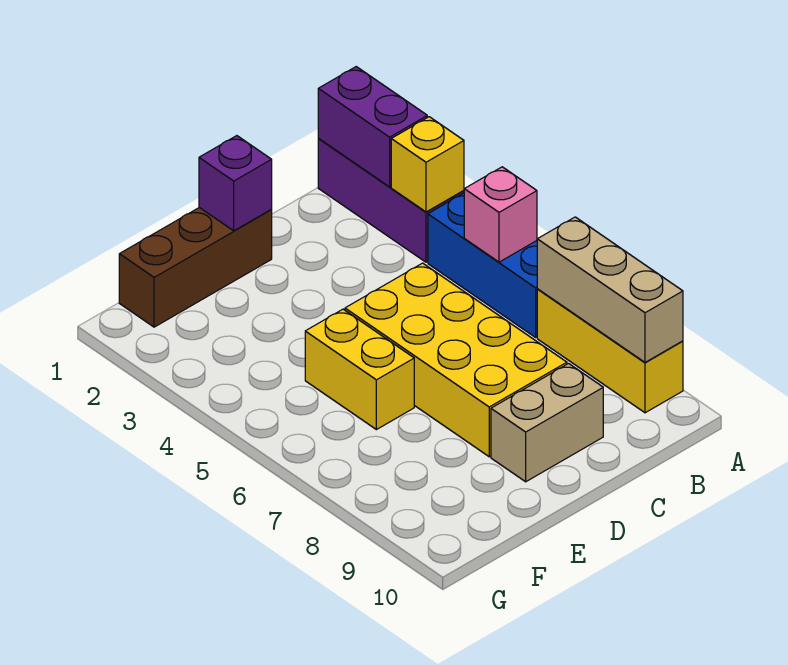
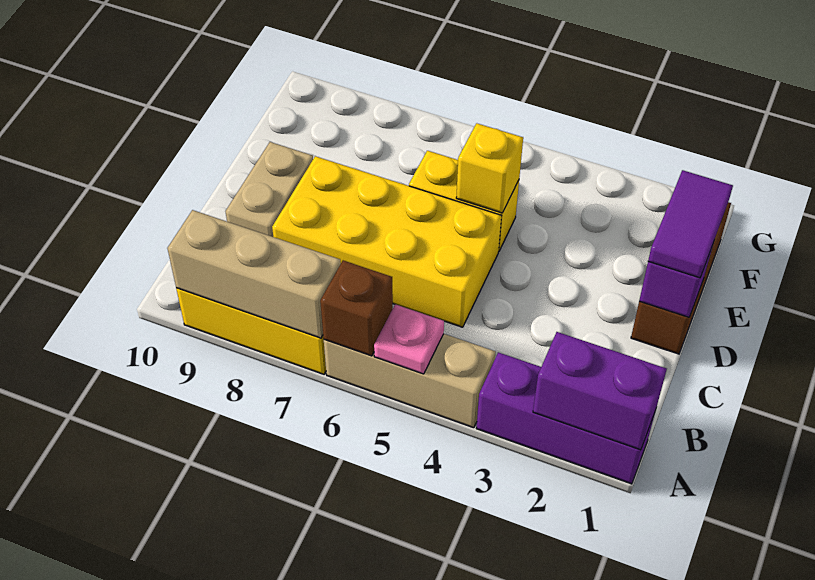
yellow 1x1 brick [391,117,464,212] -> yellow 1x1 brick moved to [456,123,523,213]
blue 1x3 brick [428,193,537,337] -> tan 1x3 brick [324,334,495,428]
pink 1x1 brick [464,167,537,262] -> pink 1x1 plate [374,304,444,374]
none -> brown 1x1 brick [320,260,393,356]
none -> purple 1x2 tile [648,170,733,278]

